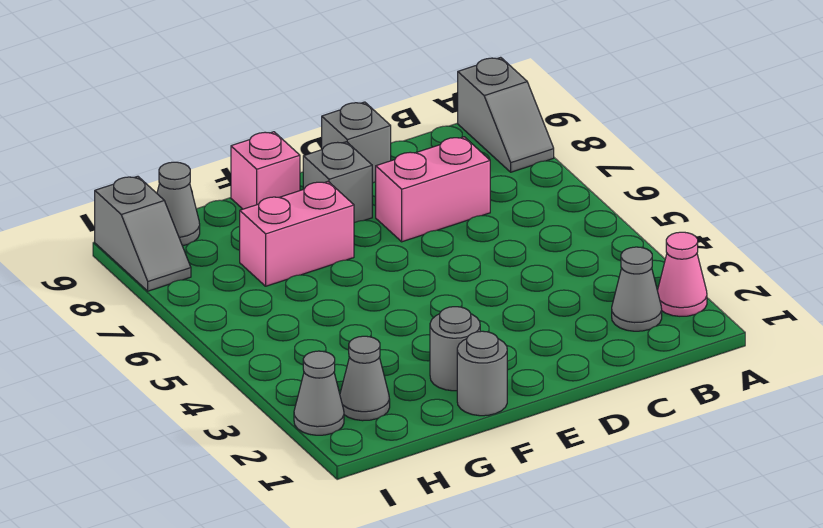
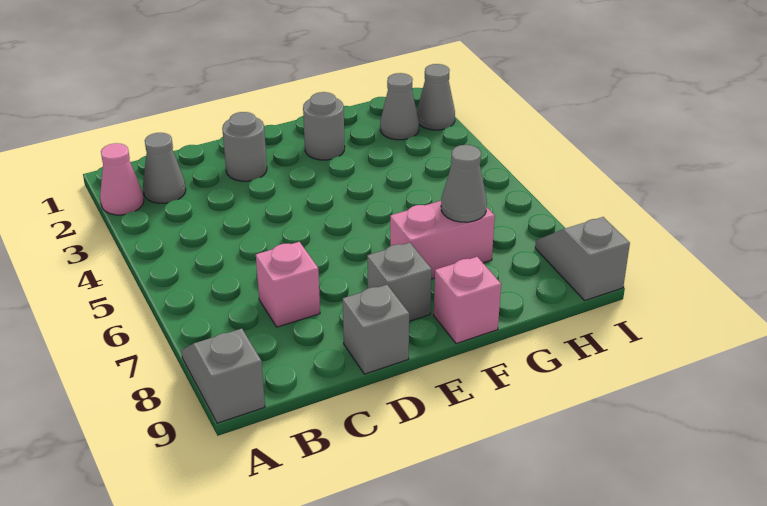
pink 1x2 brick [376,137,490,242] -> pink 1x1 brick [256,242,320,327]
grey 1x1 round brick [457,331,507,416] -> grey 1x1 round brick moved to [222,112,267,181]
grey 1x1 cone [157,162,200,246] -> grey 1x1 cone moved to [441,145,487,222]

